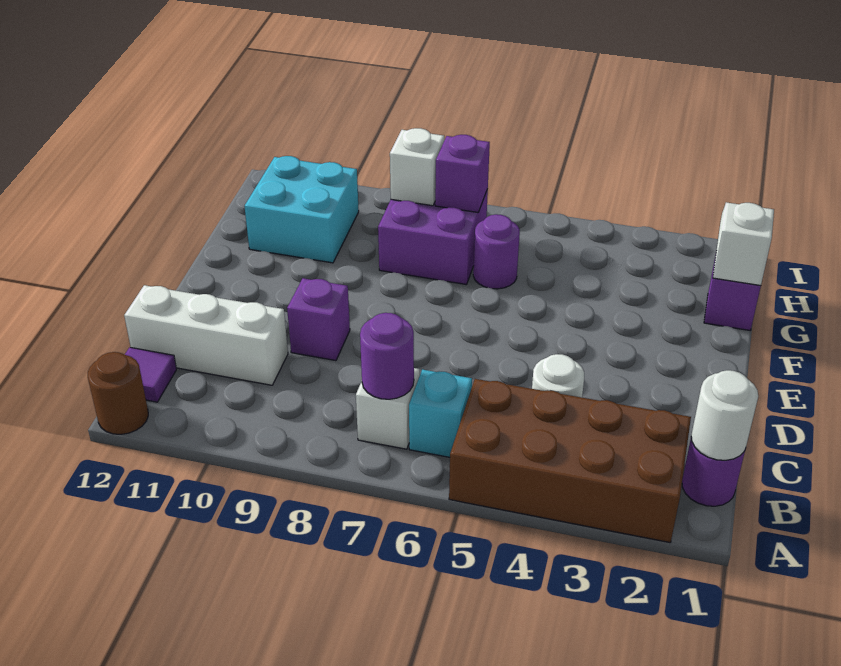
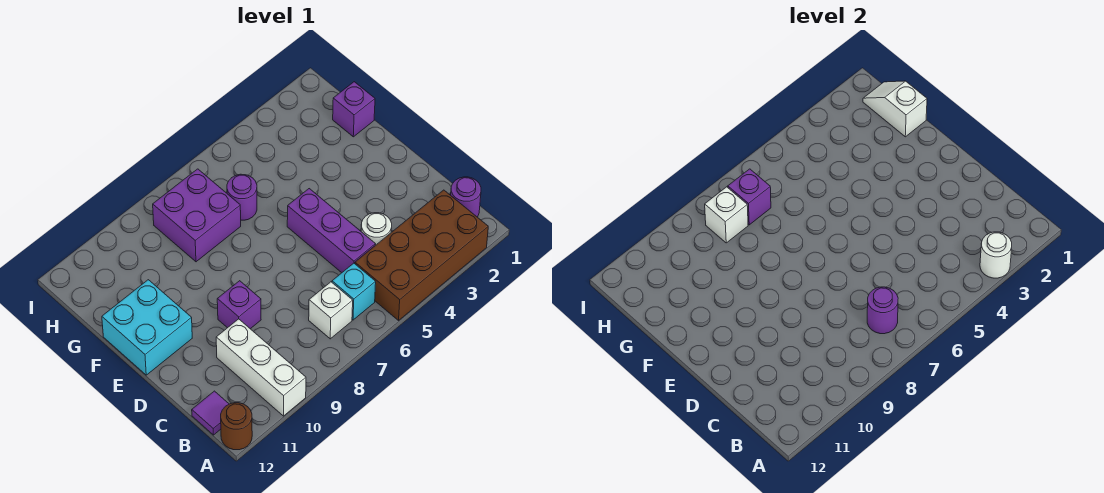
white 1x1 round brick [691,370,758,460] -> white 1x1 round brick moved to [980,232,1012,278]
none -> purple 1x3 brick [287,189,375,273]
white 1x3 brick [124,285,288,385] -> white 1x3 brick turned to [216,319,306,416]
cyan 2x2 brick [244,156,359,263] -> cyan 2x2 brick moved to [102,280,192,375]

